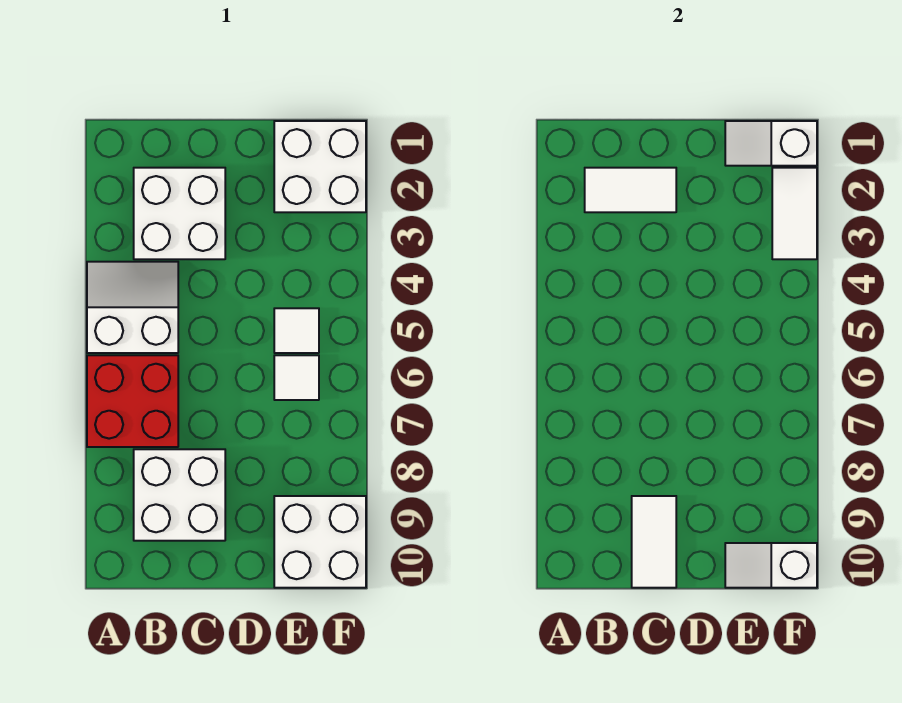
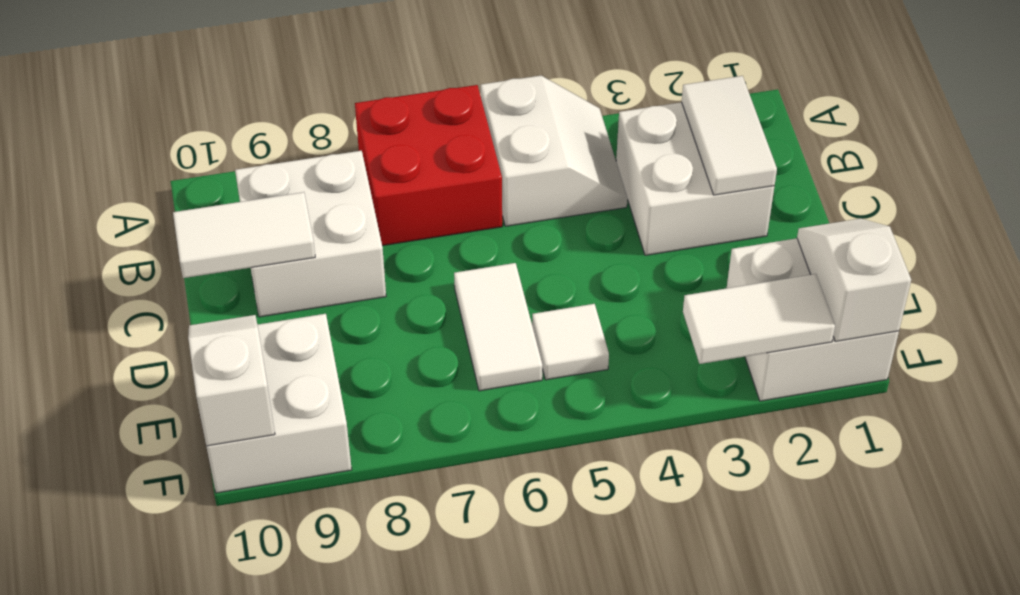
white 1x1 tile [274,355,319,400] -> white 1x2 tile [454,263,543,391]

